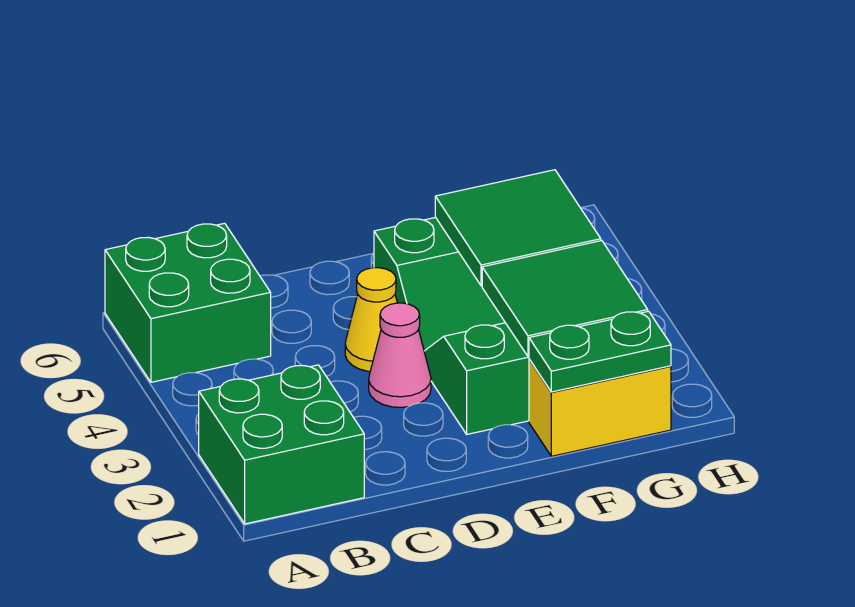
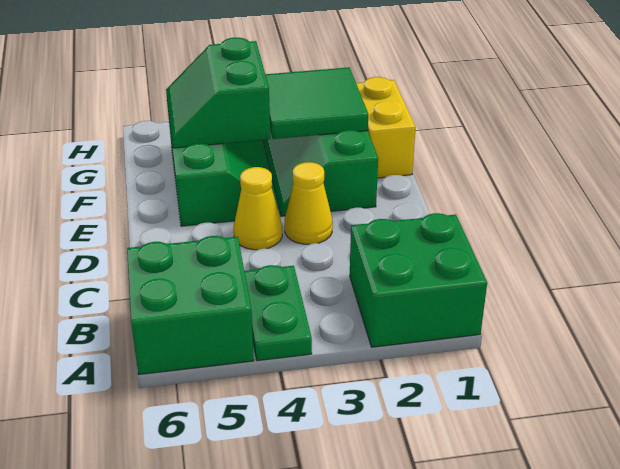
pink 1x1 cone [369,303,431,407] -> yellow 1x1 cone [285,162,333,244]
green 1x2 plate [529,311,671,392] -> green 1x2 plate moved to [244,265,312,361]
green 2x2 tile [435,170,601,286] -> green 2x2 slope [166,38,270,148]

